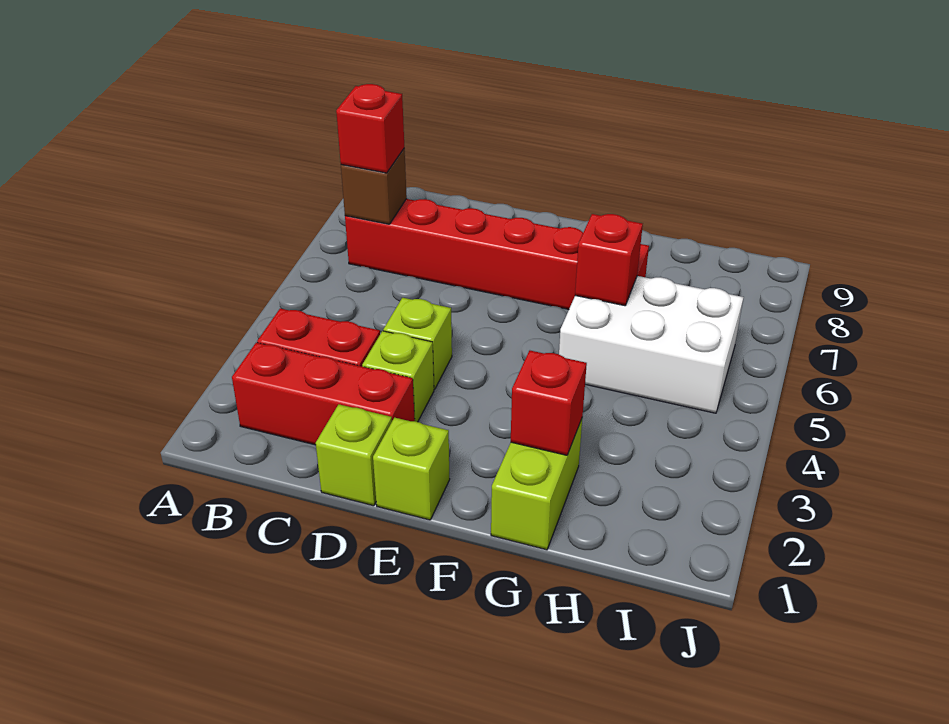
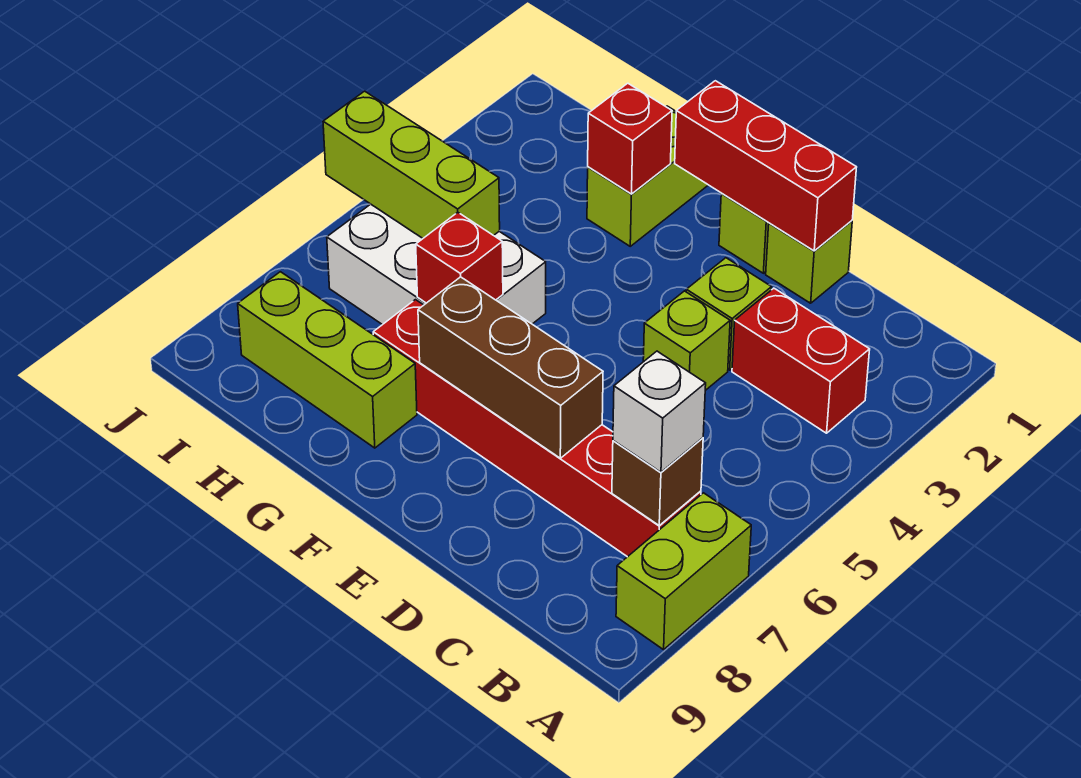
none -> lime 1x2 brick [616,493,751,650]
red 1x3 brick [232,343,415,445] -> red 1x3 brick moved to [675,81,857,251]
red 1x1 brick [336,84,404,173] -> white 1x1 brick [613,351,706,472]
none -> brown 1x3 brick [418,277,603,458]
none -> lime 1x3 brick [238,272,417,448]
none -> lime 1x3 brick [323,91,500,238]

